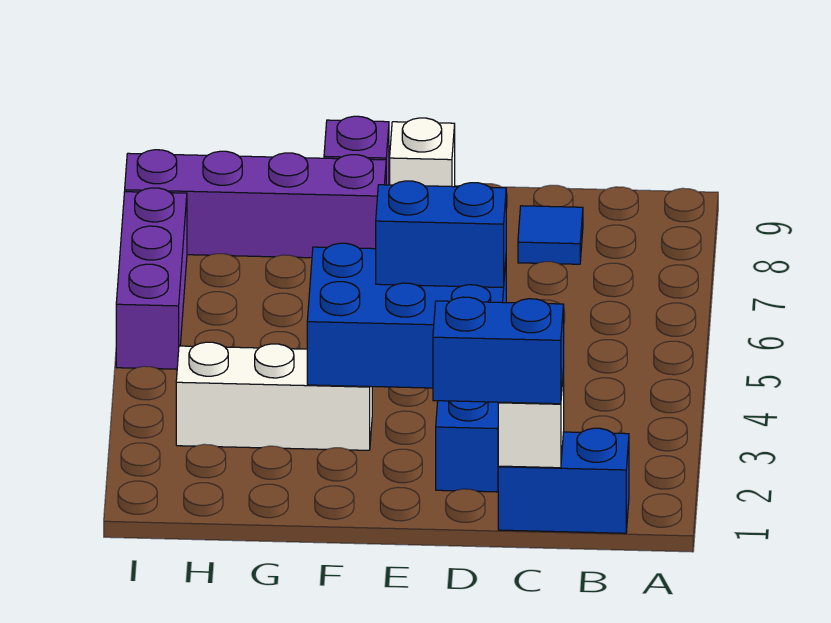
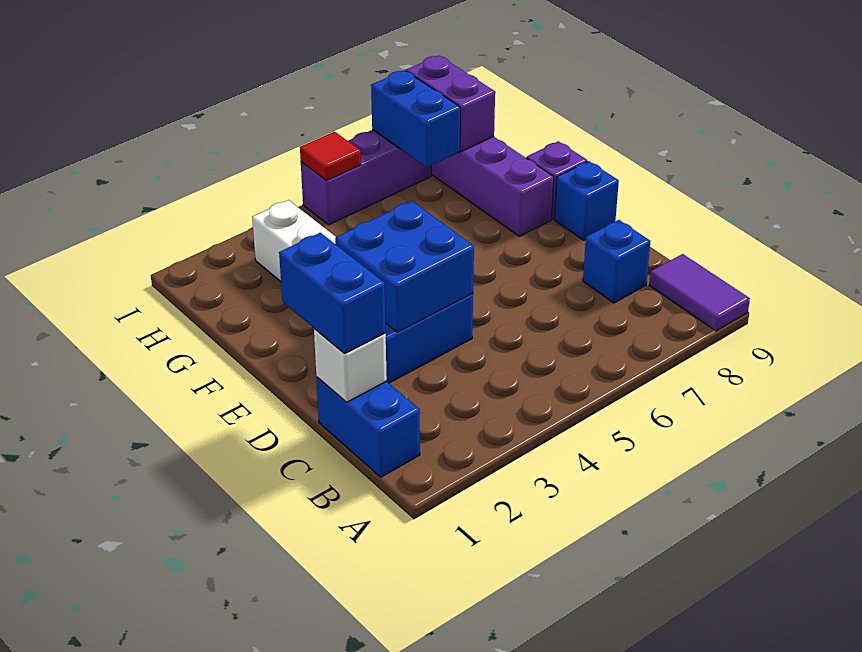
none -> purple 1x2 tile [650,254,750,331]
blue 1x1 tile [518,206,583,264] -> blue 1x1 brick [583,220,650,303]
blue 2x3 brick [307,243,506,388] -> blue 2x2 brick [335,201,474,332]
blue 1x2 brick [376,181,506,288] -> blue 1x2 brick moved to [371,70,460,167]
white 1x1 brick [390,118,455,187] -> blue 1x1 brick [555,161,619,240]
none -> purple 1x2 brick [406,56,495,151]
none -> red 1x1 tile [300,132,361,180]

